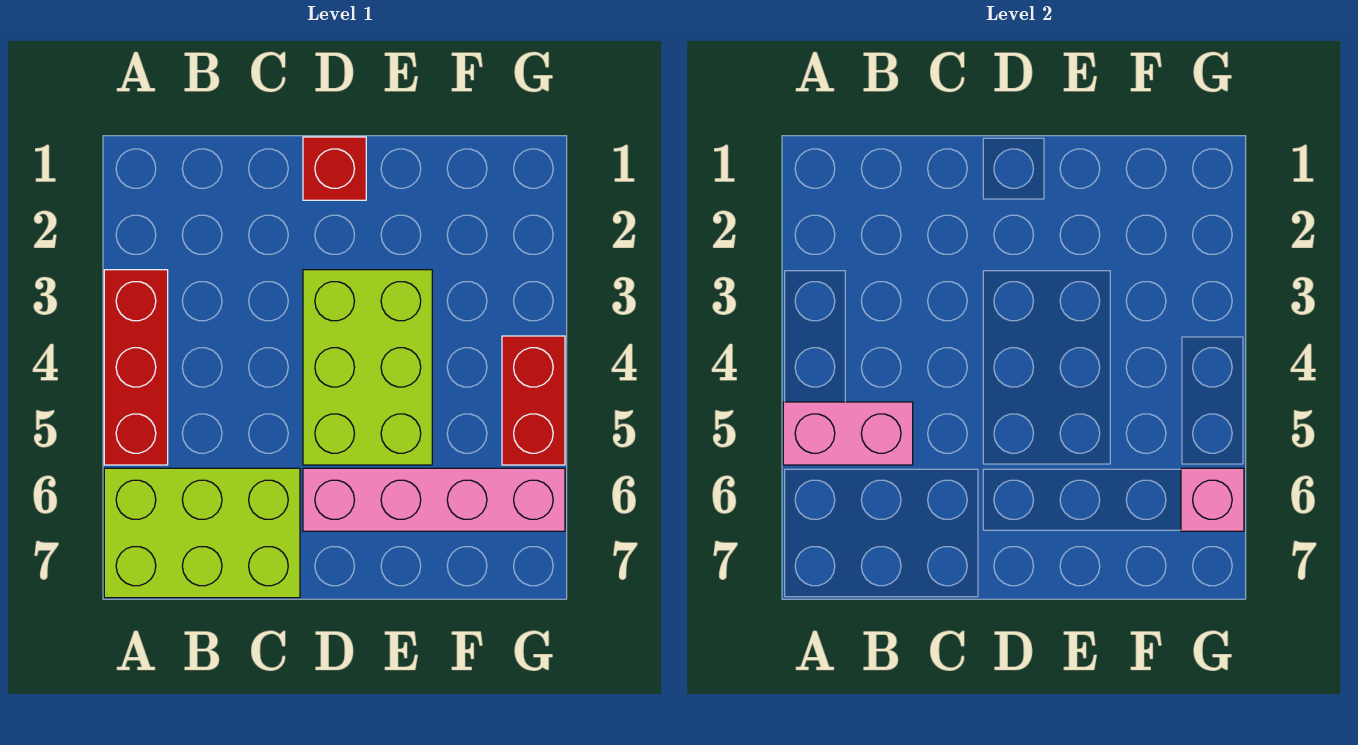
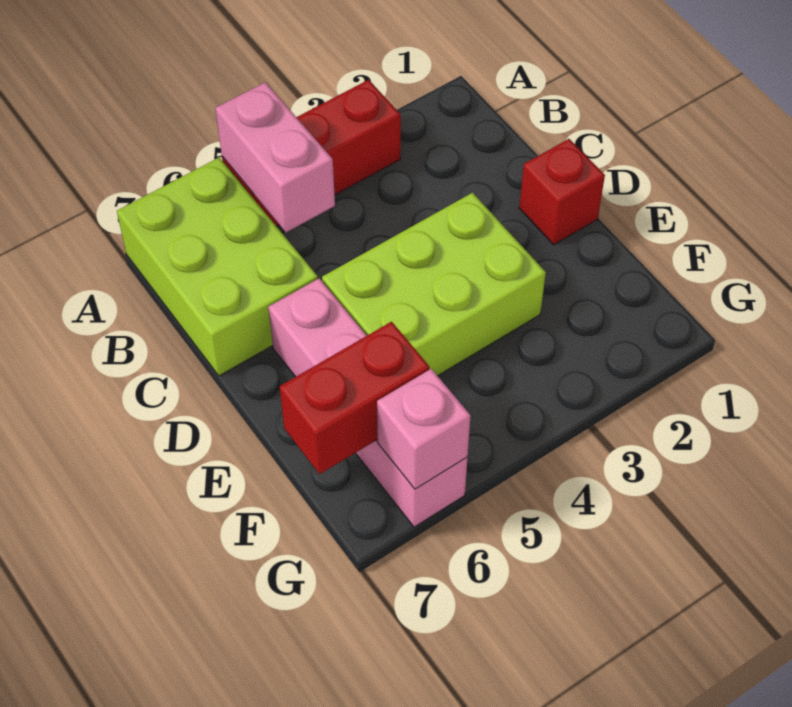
red 1x2 brick [502,336,565,465] -> red 1x2 brick moved to [280,322,429,474]

